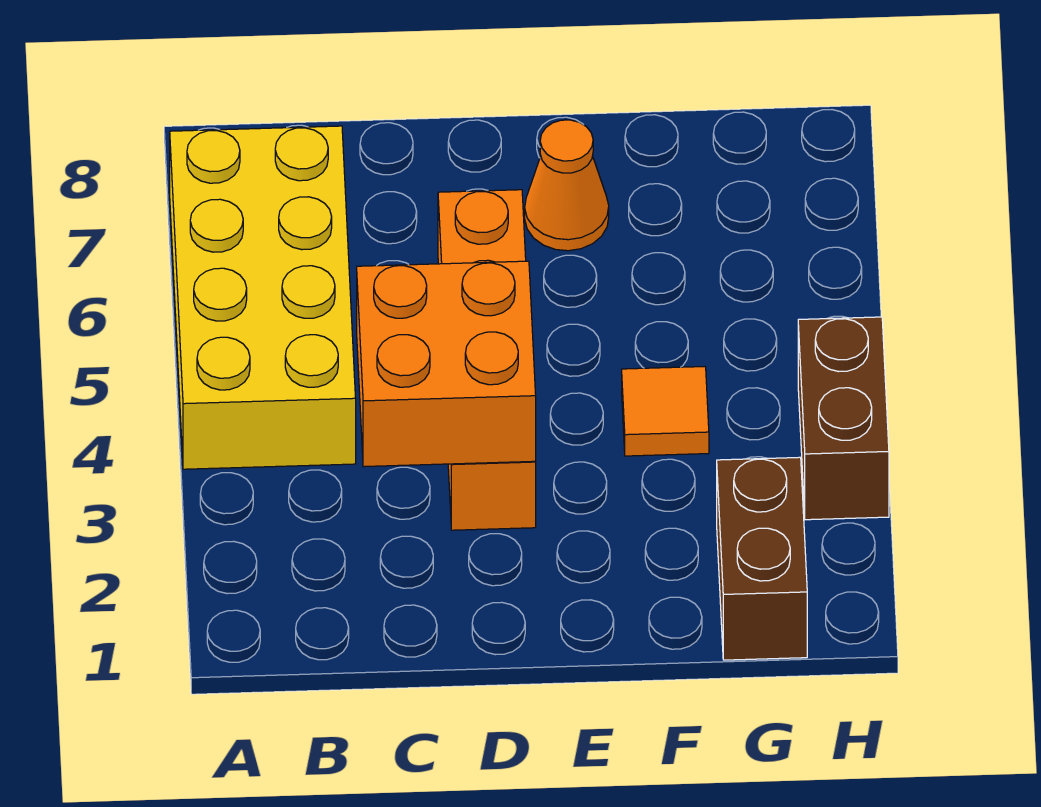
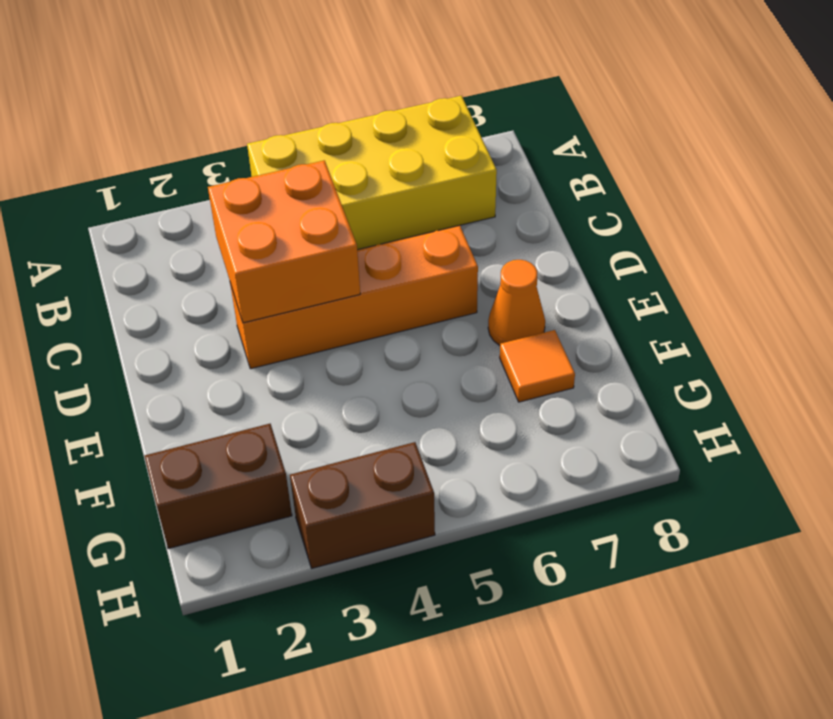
orange 1x1 tile [622,367,709,456] -> orange 1x1 tile moved to [500,330,575,402]

